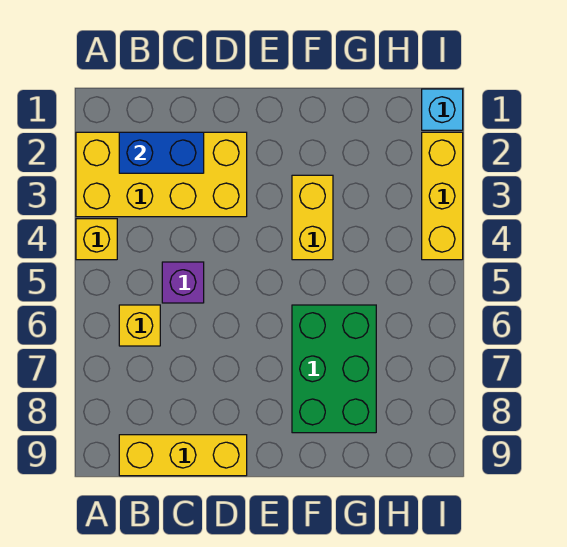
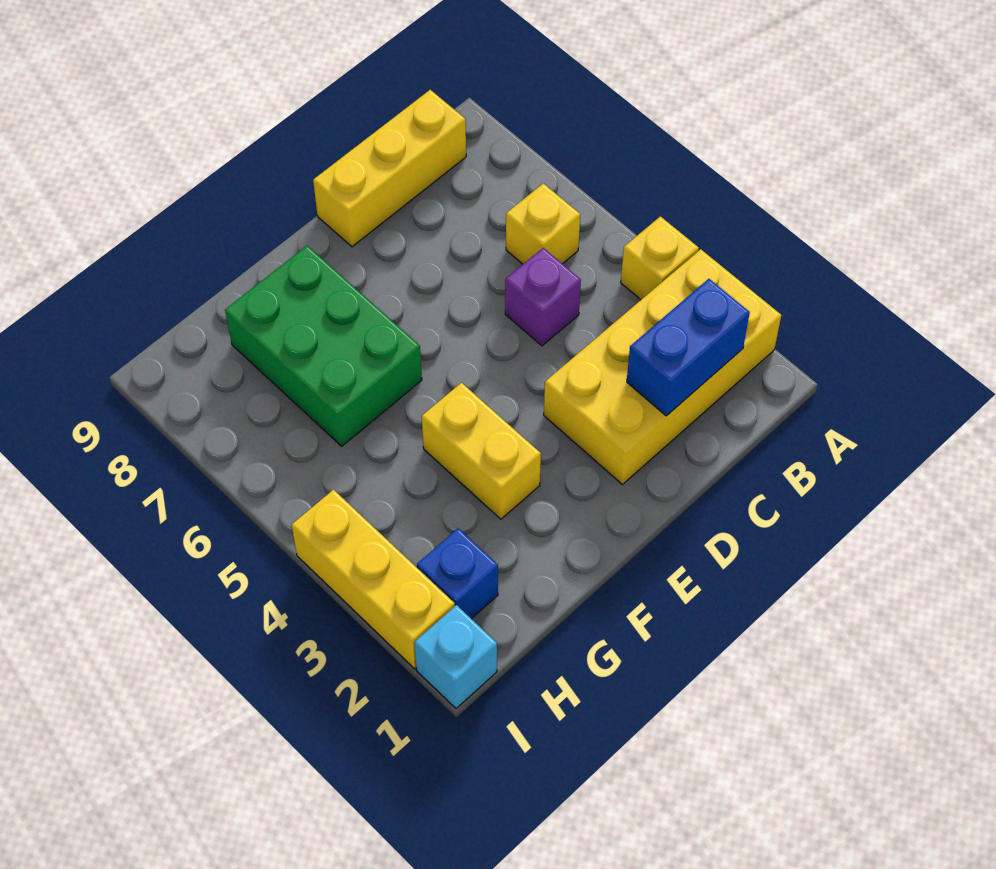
none -> blue 1x1 brick [417,528,498,619]

